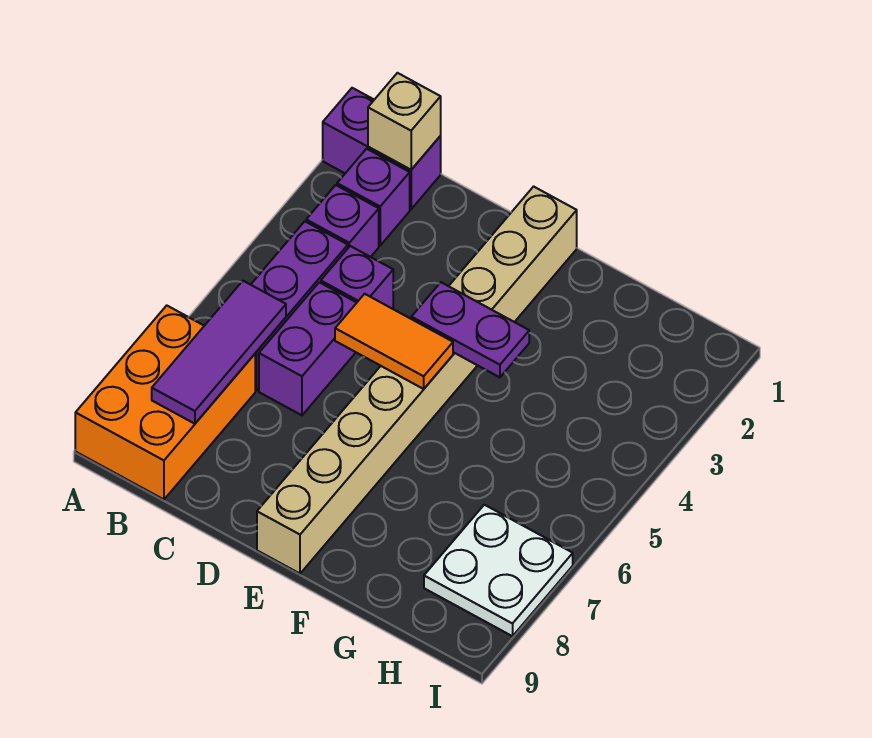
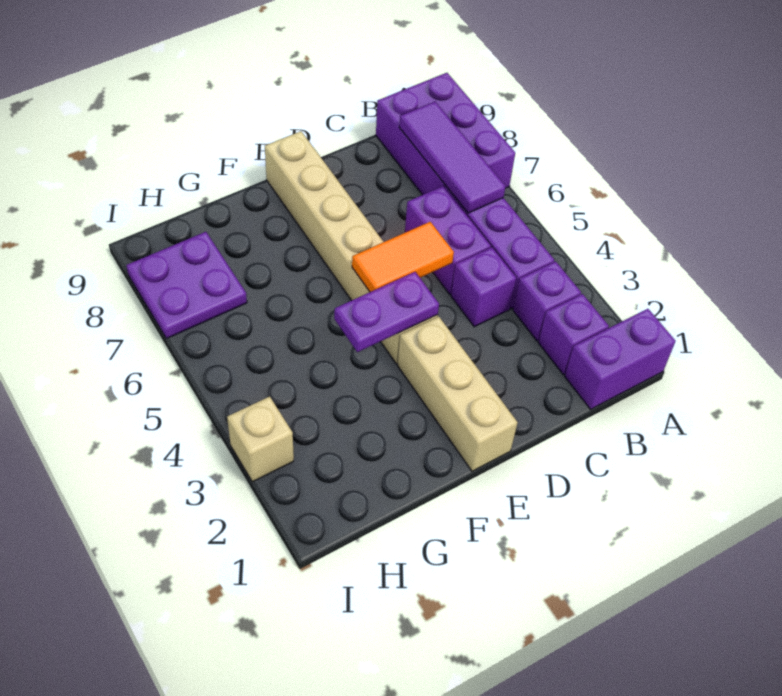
orange 2x3 brick [75,306,255,499] -> purple 2x3 brick [376,73,515,195]
tan 1x1 brick [368,73,441,170] -> tan 1x1 brick moved to [227,396,294,482]
white 2x2 plate [424,505,573,636] -> purple 2x2 plate [126,232,247,339]

